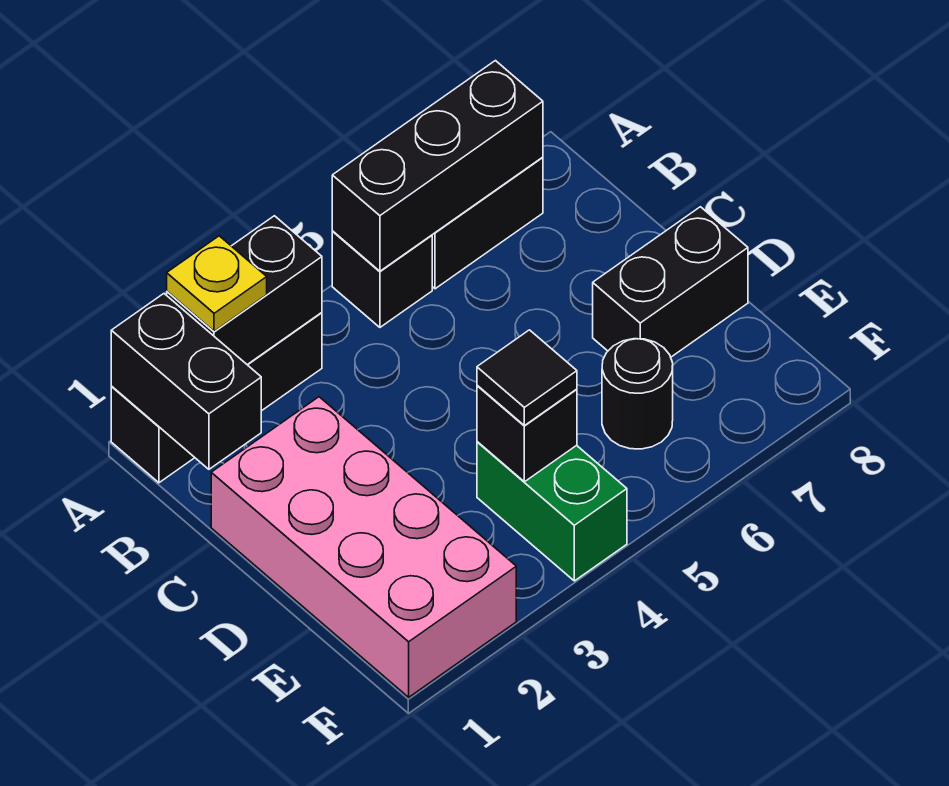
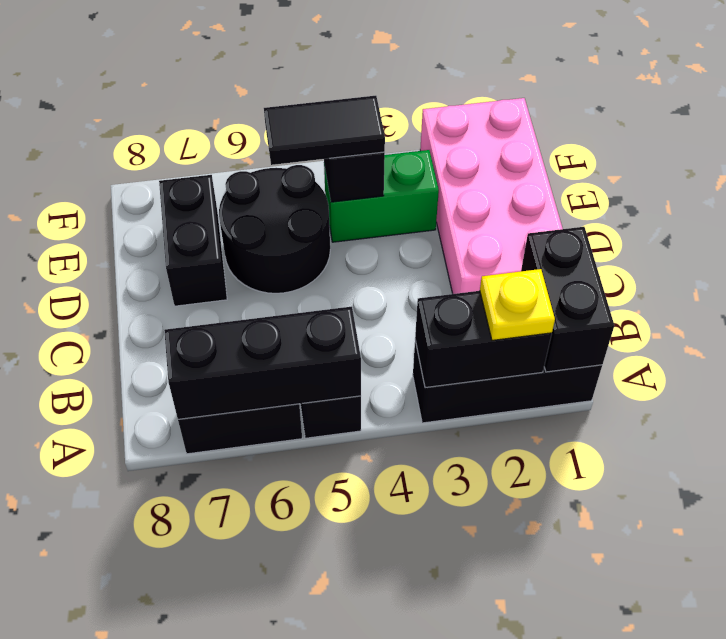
black 1x2 brick [593,207,748,357] -> black 1x2 brick turned to [159,175,227,306]
green 1x2 brick [477,442,627,581] -> green 1x2 brick turned to [324,150,439,242]
black 1x1 tile [477,330,577,425] -> black 1x2 tile [264,96,385,165]
black 1x1 round brick [602,339,673,449] -> black 2x2 round brick [219,165,330,293]

